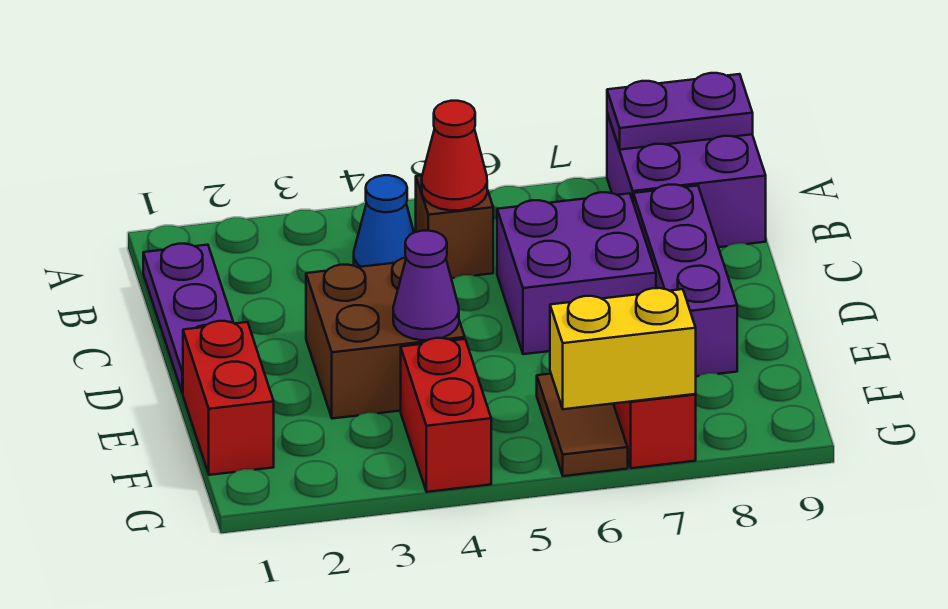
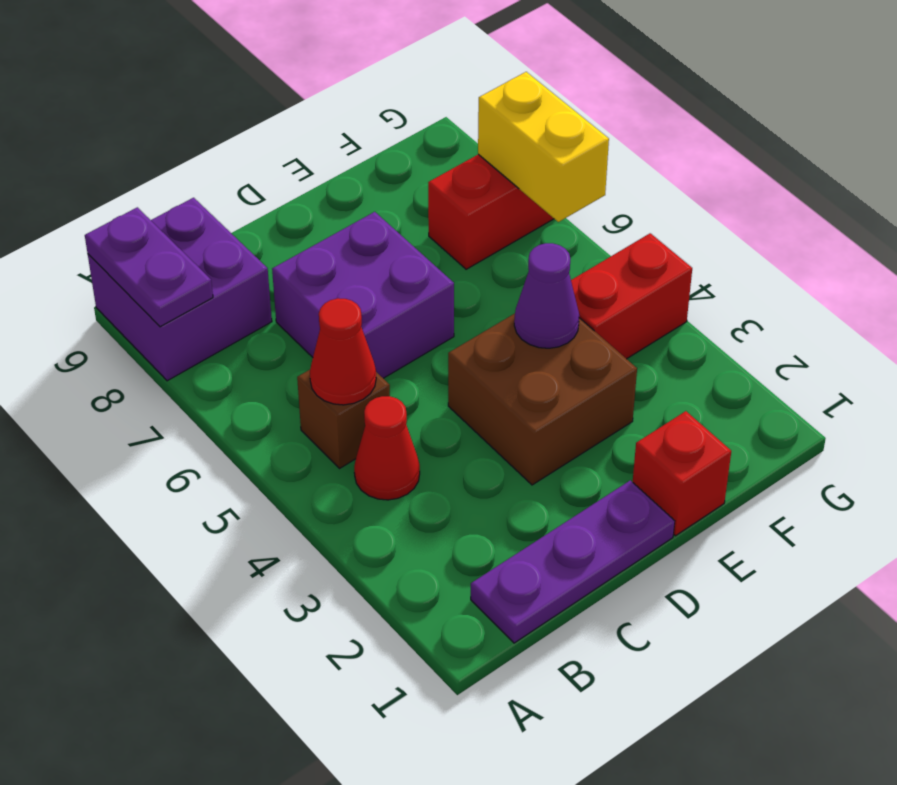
blue 1x1 cone [354,175,414,267] -> red 1x1 cone [354,396,420,500]
purple 1x3 brick [633,185,737,376] -> none
red 1x2 brick [183,321,274,475] -> red 1x1 brick [633,411,731,536]
brown 1x2 tile [537,374,628,476] -> none

